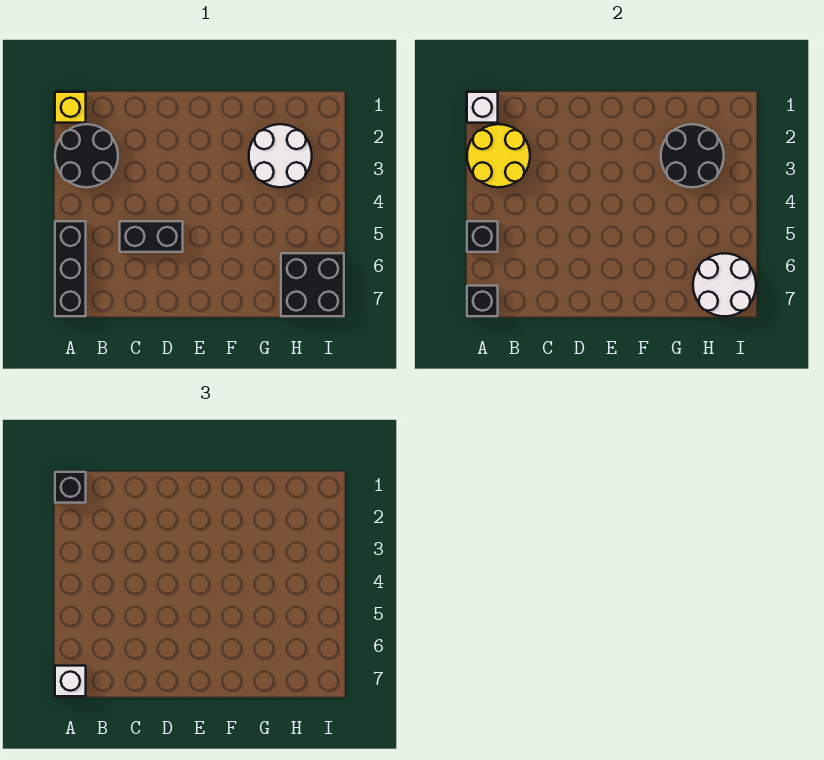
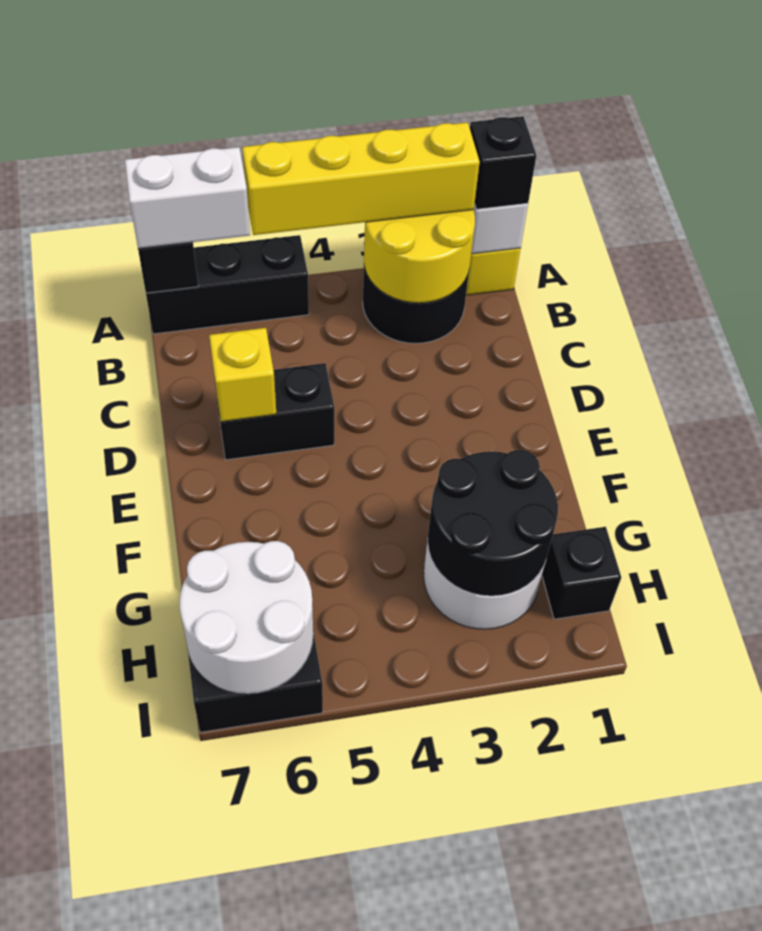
none -> yellow 1x4 brick [242,122,480,235]
black 1x1 brick [467,221,498,252] -> black 1x1 brick moved to [542,527,621,619]
white 1x1 brick [55,666,86,696] -> white 1x2 brick [125,147,250,249]
black 1x2 brick [120,221,183,252] -> black 1x2 brick turned to [215,363,334,460]
none -> yellow 1x1 brick [209,328,276,422]

